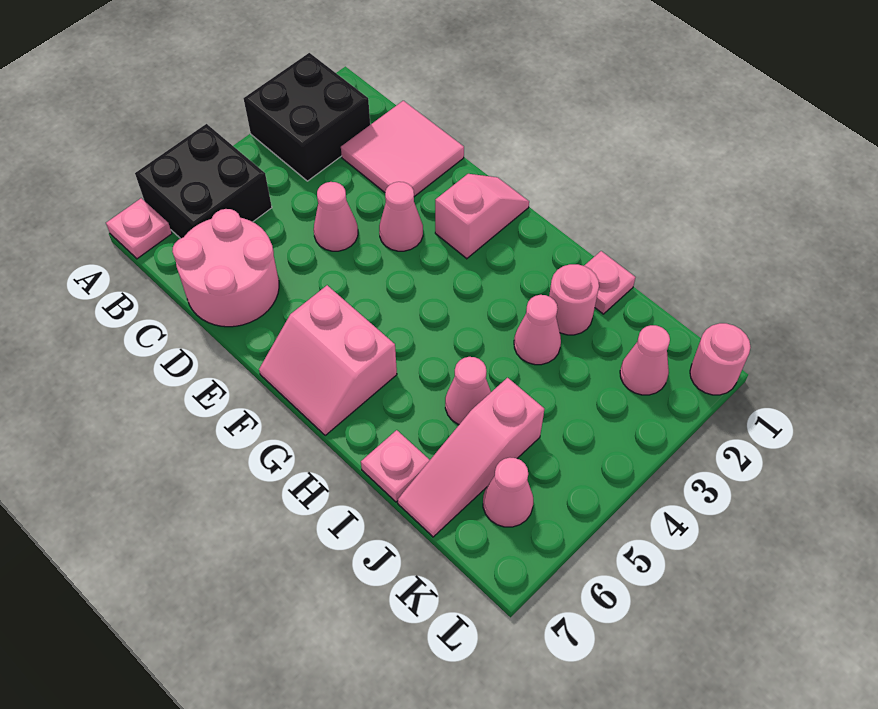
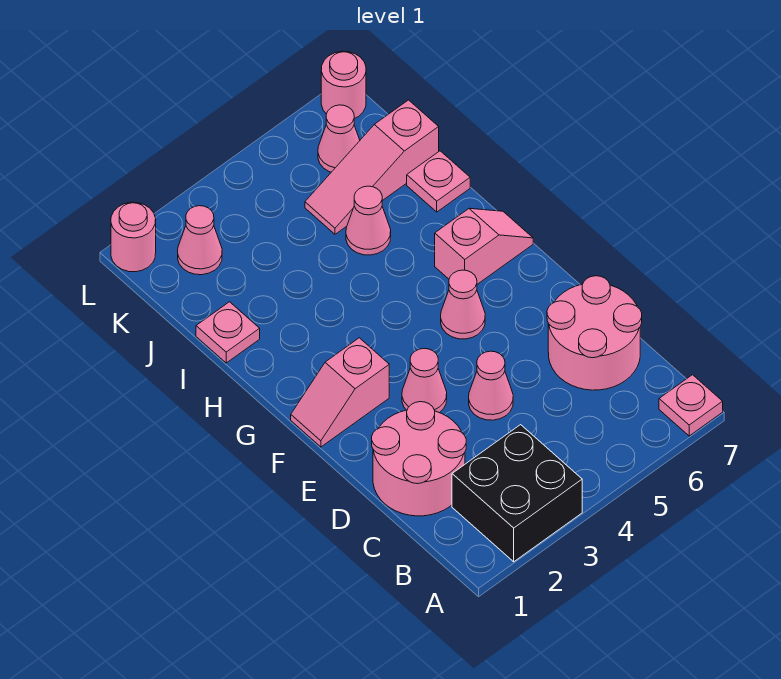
black 2x2 brick [135,124,272,239] -> none
pink 2x2 tile [341,101,464,197] -> pink 2x2 round brick [372,402,466,516]
pink 2x2 slope [259,285,397,436] -> pink 1x2 slope [435,208,533,284]
pink 1x1 round brick [549,264,599,335] -> pink 1x1 round brick moved to [321,51,366,119]
pink 1x1 cone [514,295,561,365] -> pink 1x1 cone moved to [441,270,485,339]
pink 1x3 slope [398,378,544,537] -> pink 1x3 slope turned to [305,100,439,234]

